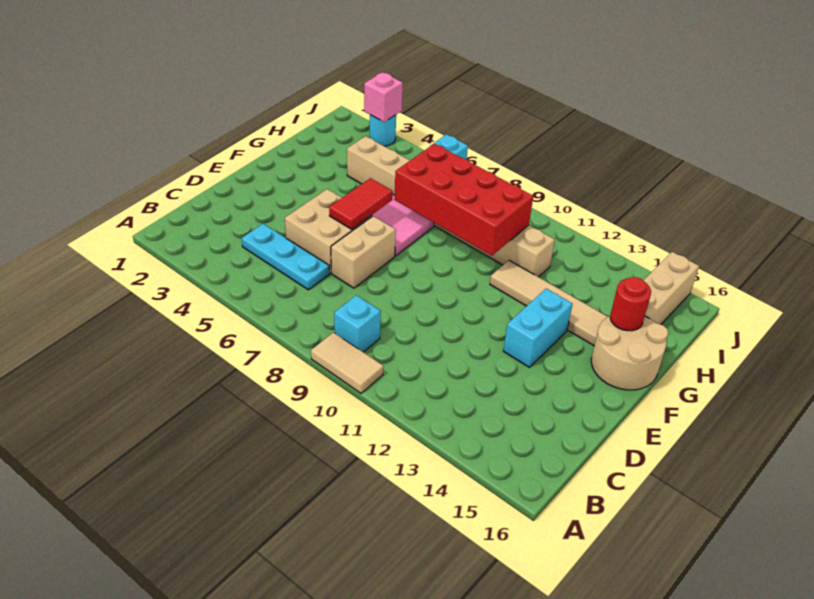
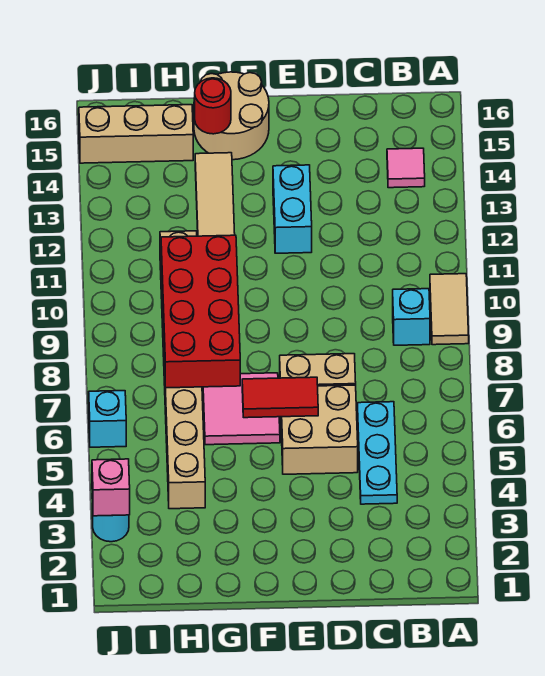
none -> pink 1x1 tile [387,148,425,188]
cyan 1x2 brick [503,289,572,367] -> cyan 1x2 brick turned to [273,165,312,253]

